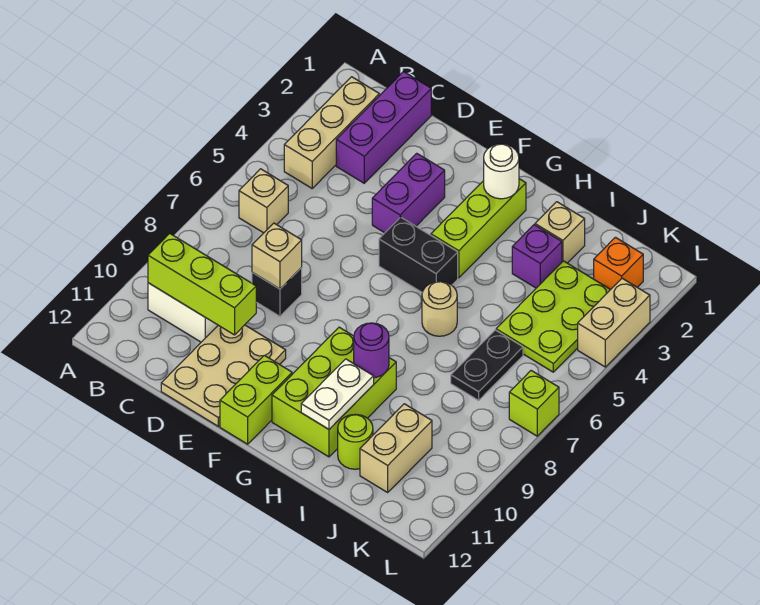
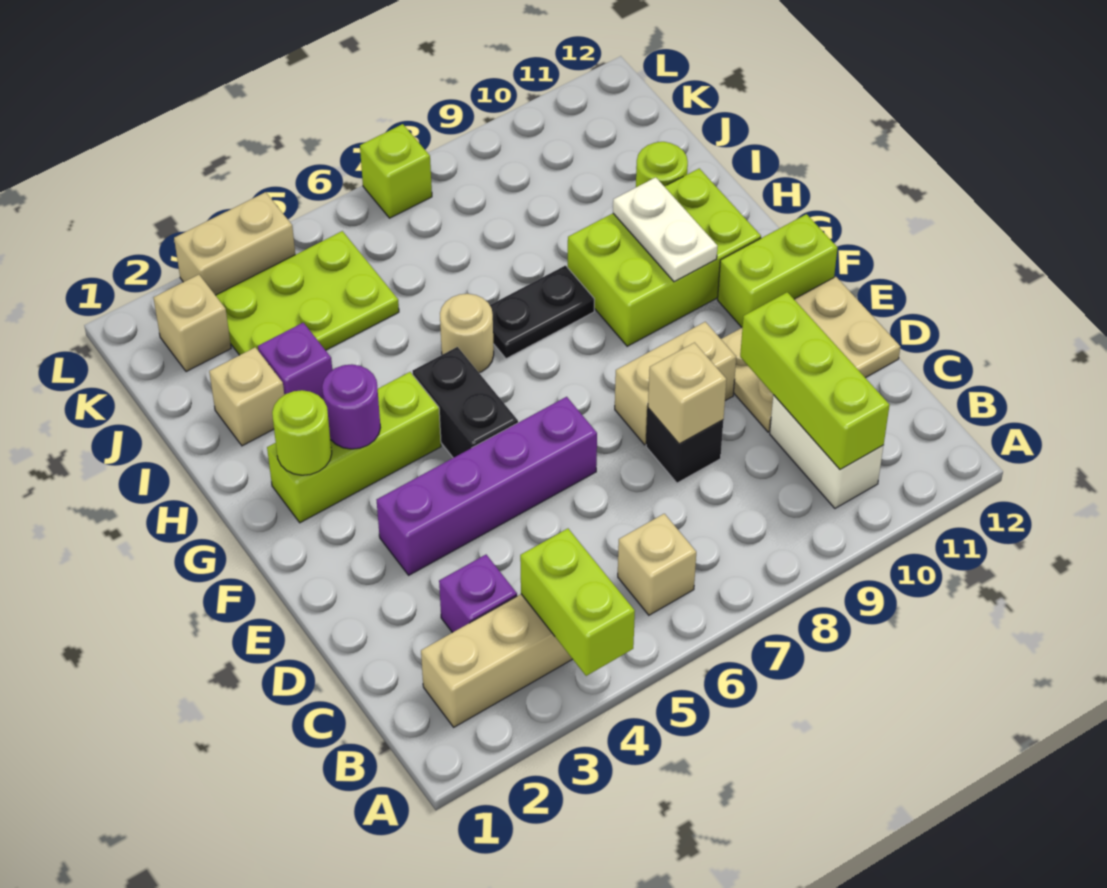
none -> lime 1x2 brick [520,529,635,676]
purple 1x3 brick [336,72,431,183] -> purple 1x1 brick [439,555,517,633]
purple 1x2 brick [372,153,445,233] -> purple 1x4 brick [377,397,597,575]
white 1x1 round brick [484,144,519,199] -> lime 1x1 round brick [272,390,332,475]
purple 1x1 round brick [354,323,389,378] -> purple 1x1 round brick moved to [322,364,381,449]
white 1x2 plate [301,359,374,429] -> white 1x2 plate turned to [613,177,718,282]
black 1x2 plate [451,330,523,400] -> black 1x2 plate moved to [490,266,594,359]
tan 1x2 brick [360,404,432,492] -> tan 1x2 brick moved to [615,322,736,445]
orange 1x1 brick [594,237,643,290] -> tan 1x1 brick [154,275,231,372]

